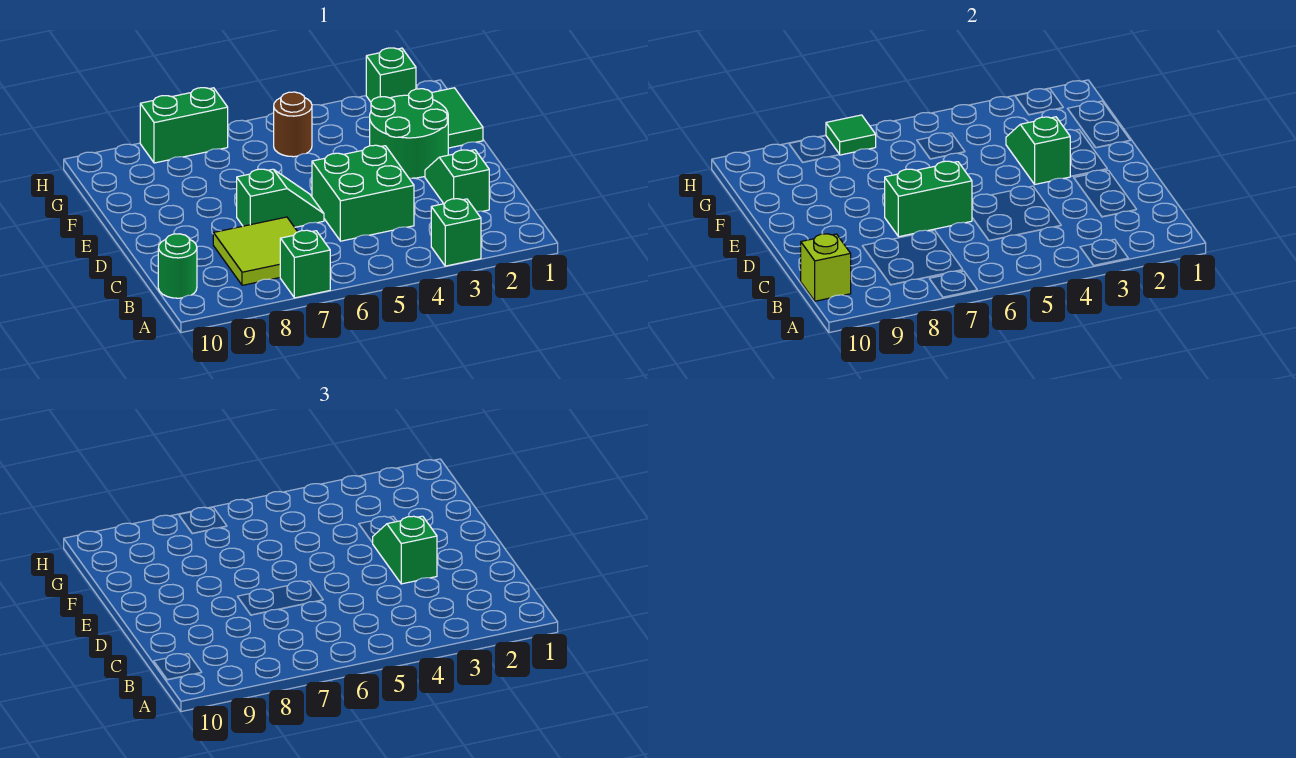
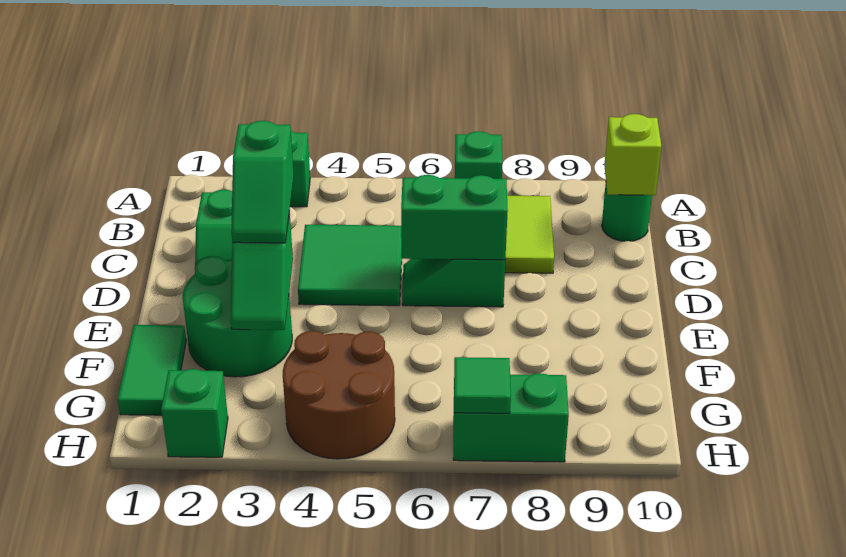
green 2x2 brick [312,145,414,241] -> green 2x2 tile [298,225,402,306]
brown 1x1 round brick [274,92,312,157] -> brown 2x2 round brick [283,331,395,459]

